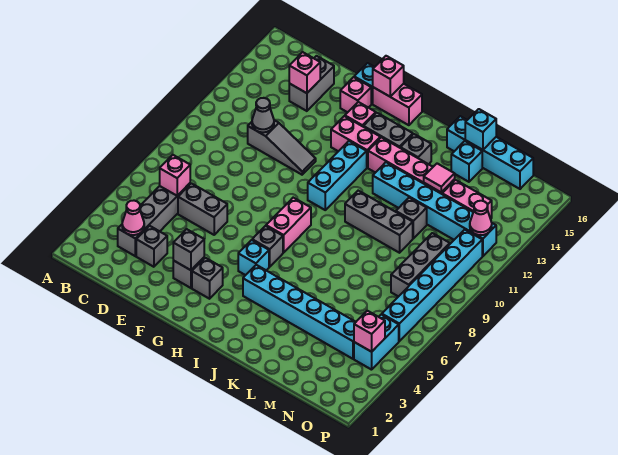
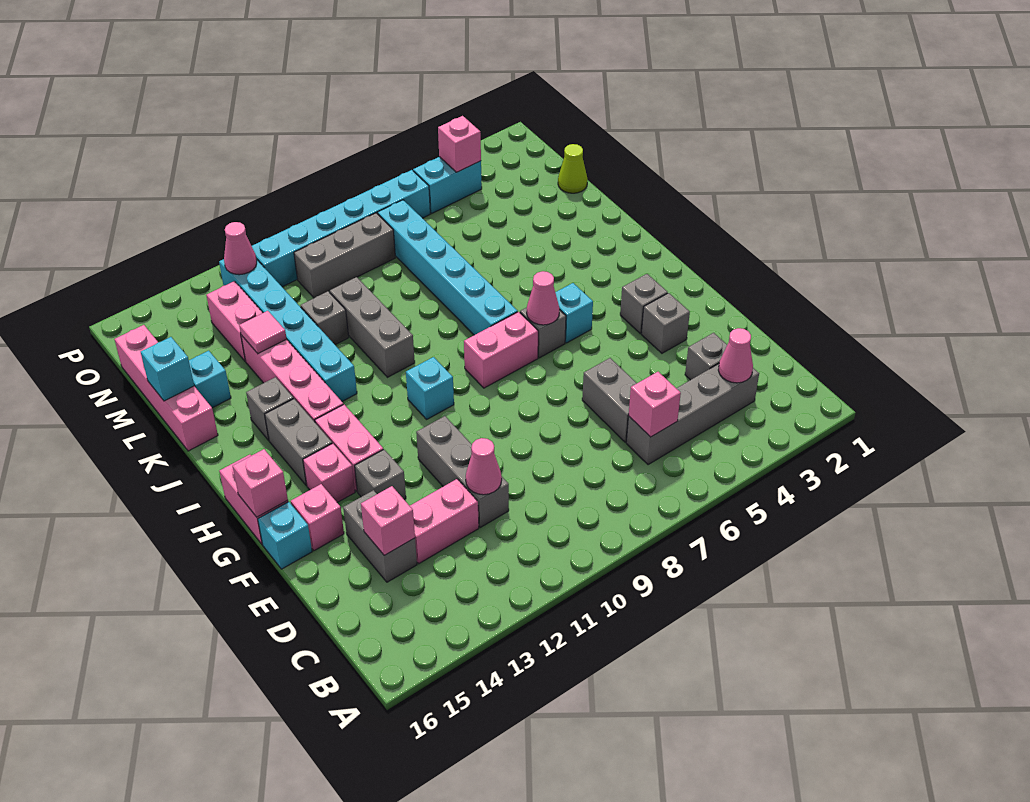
grey 1x3 slope [248,120,316,175] -> grey 1x3 brick [416,416,509,527]
grey 1x1 cone [252,98,274,132] -> pink 1x1 cone [466,438,502,495]
none -> pink 1x2 brick [410,479,479,564]
grey 1x2 brick [289,56,334,111] -> grey 1x2 brick turned to [343,490,417,582]
grey 1x1 brick [173,229,204,270] -> grey 1x1 brick moved to [355,449,406,500]
none -> pink 1x1 cone [527,271,559,325]
cyan 1x3 brick [308,141,367,210] -> cyan 1x1 brick [406,357,454,419]
cyan 1x6 brick [243,265,356,359] -> cyan 1x6 brick moved to [378,200,518,335]
cyan 1x4 brick [447,116,533,189] -> pink 1x4 brick [115,325,218,451]
none -> lime 1x1 cone [558,144,587,193]

